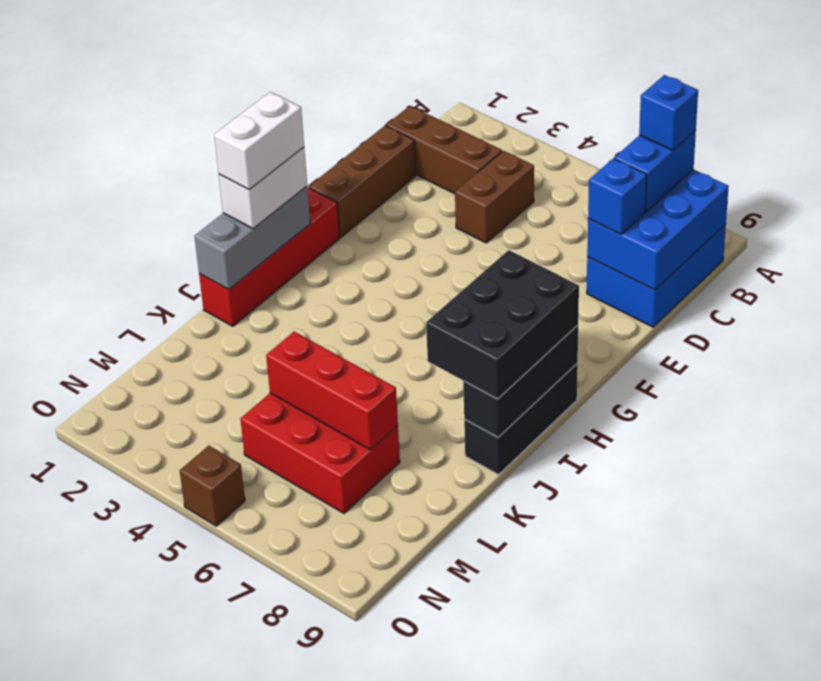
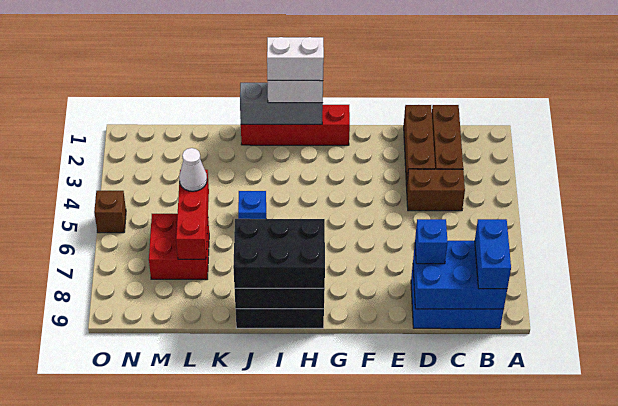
blue 1x2 brick [614,130,696,212] -> blue 1x2 brick turned to [475,219,511,289]
blue 1x1 brick [639,75,698,150] -> blue 1x1 brick moved to [238,191,266,219]
brown 1x3 brick [309,126,416,238] -> brown 1x3 brick turned to [404,105,435,186]
red 2x3 brick [240,393,400,513] -> red 2x2 brick [149,214,209,280]
none -> white 1x1 cone [179,148,207,191]

